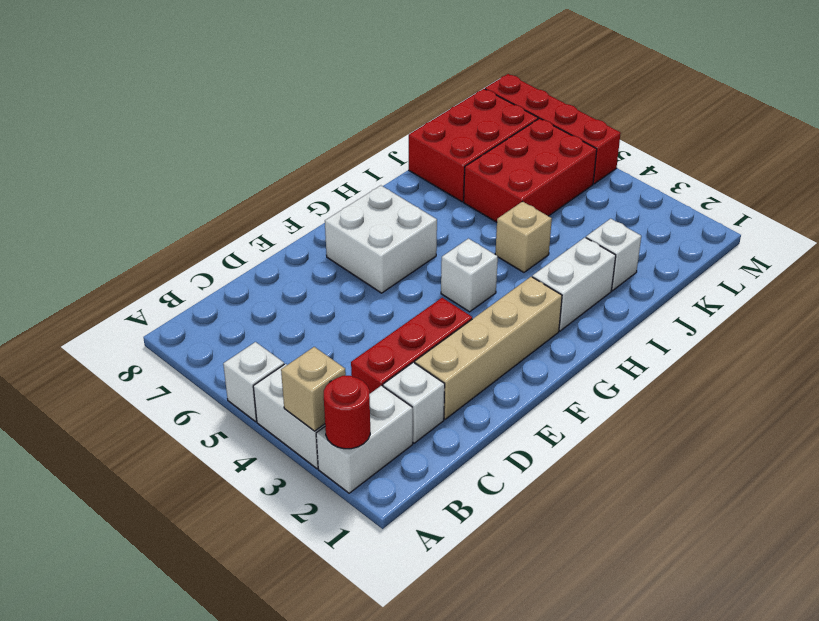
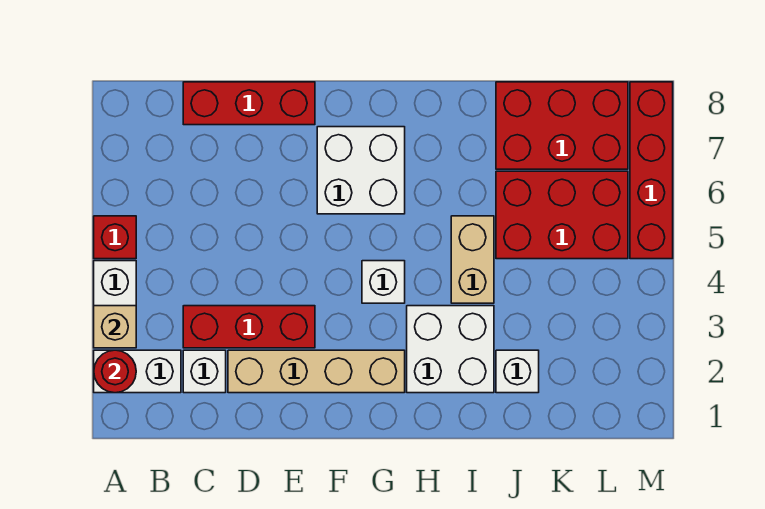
white 1x1 brick [223,342,284,422] -> red 1x1 brick [94,216,136,259]
none -> red 1x3 brick [183,82,315,125]
white 1x2 brick [532,238,616,331] -> white 2x2 brick [407,306,494,393]
tan 1x1 brick [495,201,552,272] -> tan 1x2 brick [451,216,494,303]

